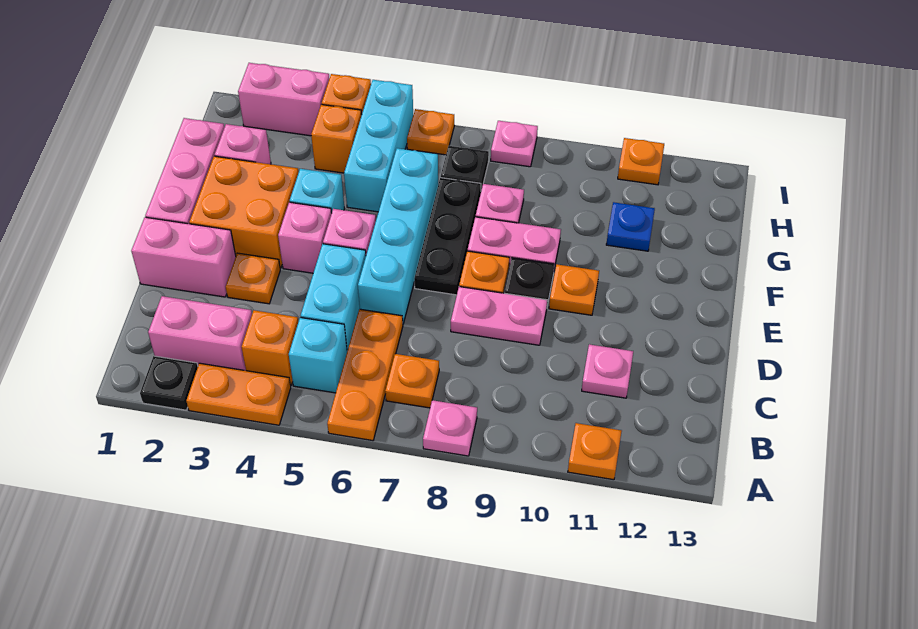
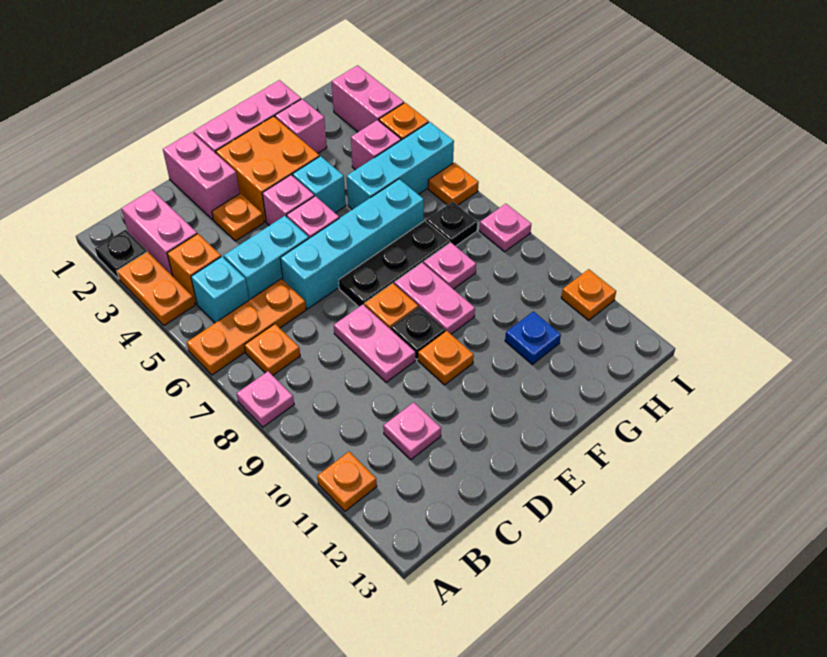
orange 1x1 brick [311,104,362,173] -> pink 1x1 brick [351,120,401,170]

